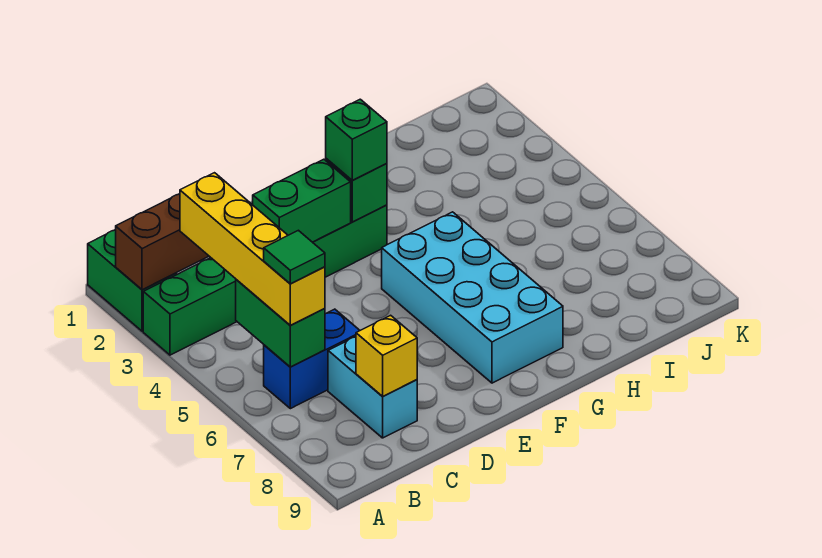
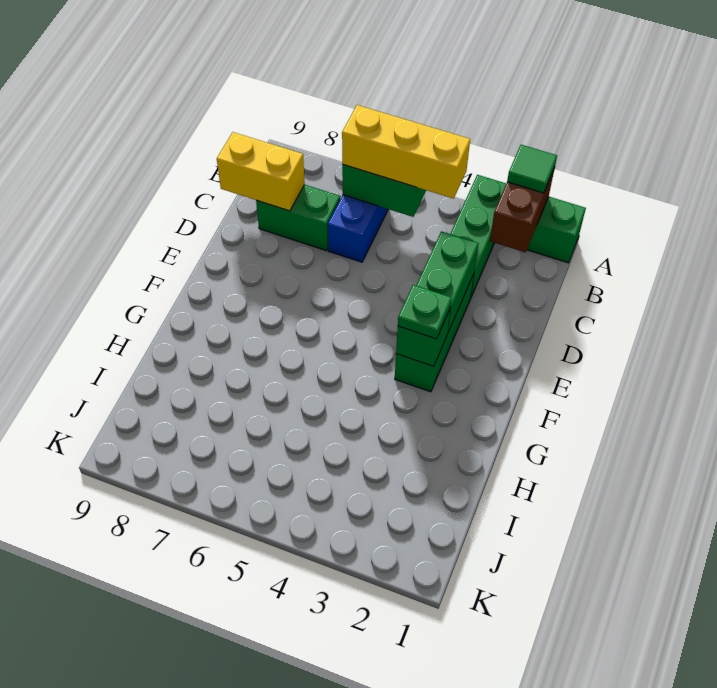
yellow 1x4 brick [180,173,325,325] -> yellow 1x3 brick [342,105,470,199]
green 1x1 tile [264,230,325,284] -> green 1x1 tile moved to [507,145,557,193]
cyan 1x2 brick [328,337,417,438] -> green 1x2 brick [256,185,340,251]
yellow 1x1 brick [356,315,417,397] -> yellow 1x2 brick [217,132,305,211]
green 1x1 brick [326,99,387,180] -> green 1x1 plate [398,285,452,339]
cyan 2x4 brick [382,212,563,383] -> none

